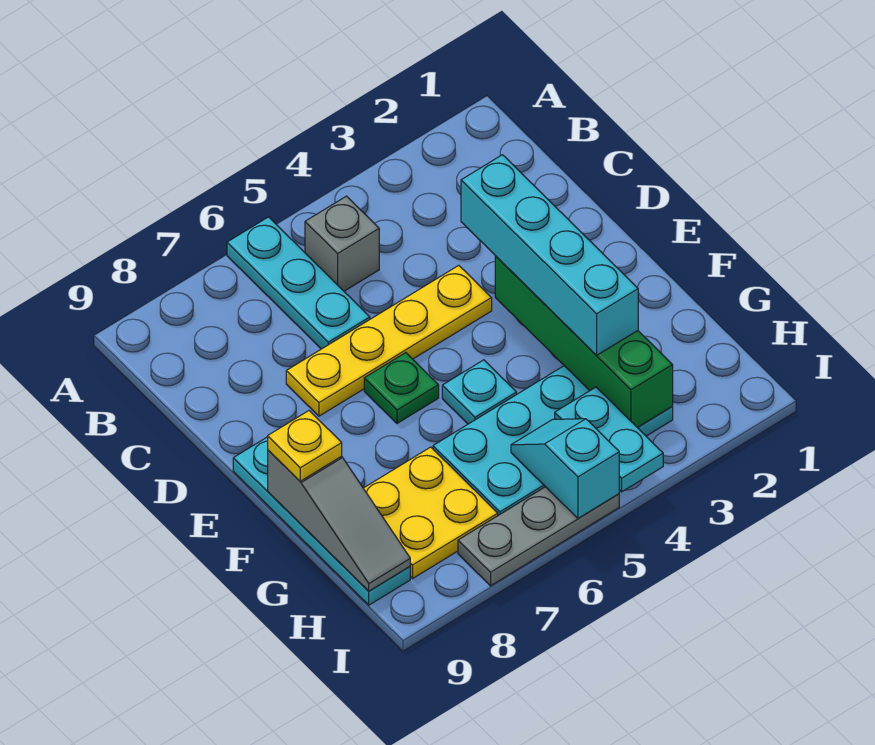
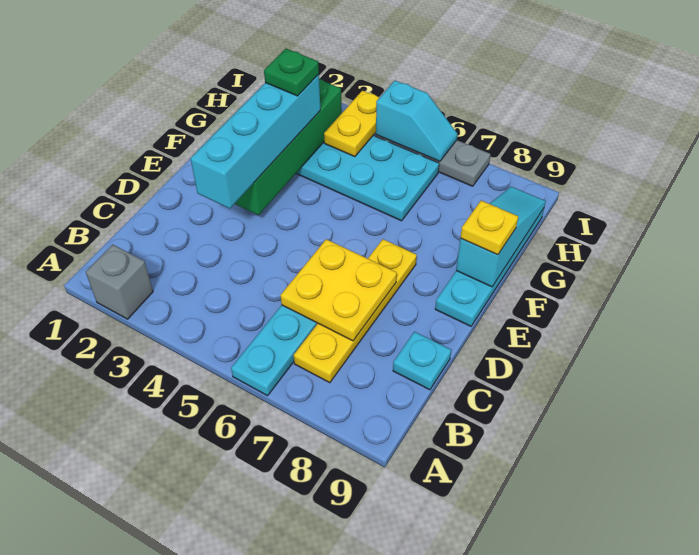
grey 1x1 brick [305,196,379,291] -> grey 1x1 brick moved to [86,245,153,319]
yellow 1x4 plate [286,265,492,416] -> yellow 1x4 plate turned to [294,239,417,383]
green 1x1 plate [364,353,439,423] -> green 1x1 plate moved to [264,49,319,96]
cyan 1x1 plate [442,360,517,424] -> cyan 1x1 plate moved to [393,332,451,390]
grey 1x3 slope [268,450,410,591] -> cyan 1x3 slope [456,187,546,287]
yellow 2x2 plate [363,447,498,578] -> yellow 2x2 plate moved to [280,239,397,341]
cyan 1x2 plate [555,387,663,492] -> yellow 1x2 plate [324,91,380,157]
cyan 1x2 slope [511,419,619,518] -> cyan 1x2 slope turned to [376,81,457,162]

